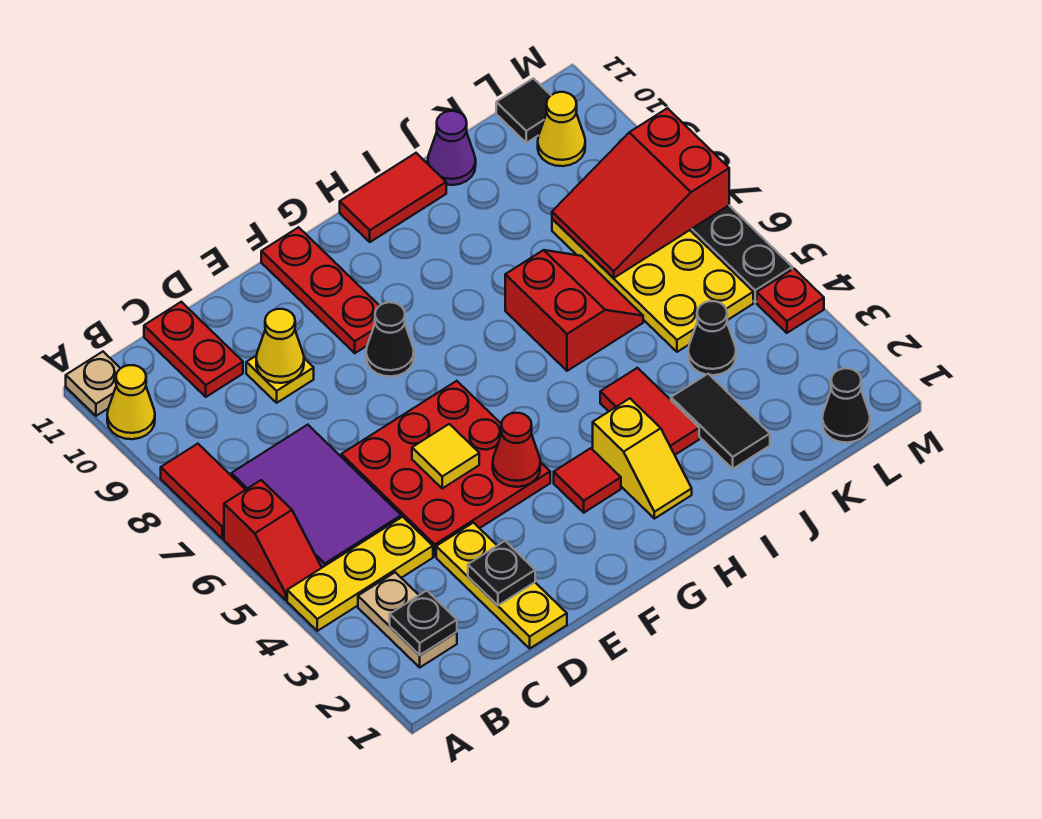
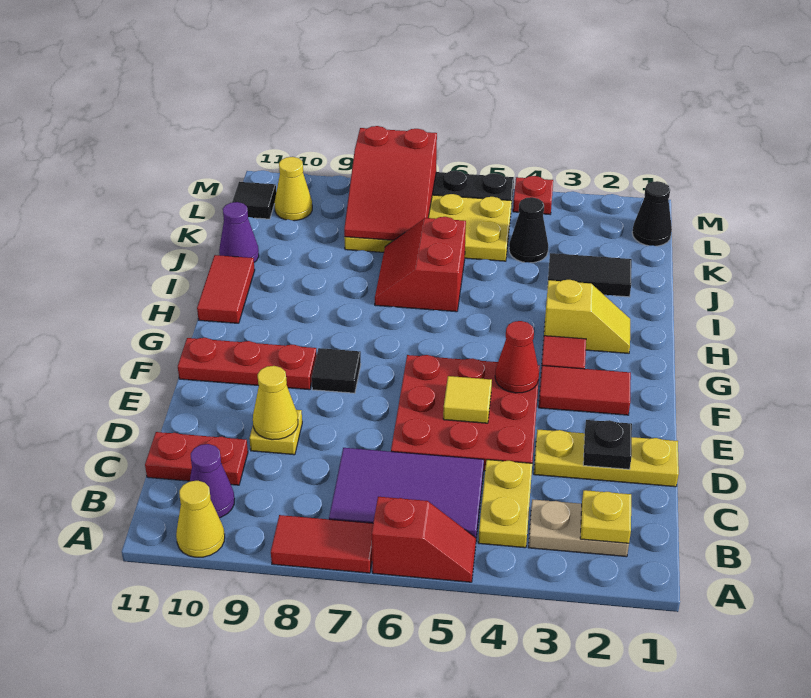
yellow 1x3 plate [287,517,433,631] -> yellow 1x2 plate [478,460,532,548]
tan 1x1 plate [66,352,120,416] -> none
black 1x1 plate [390,591,457,655] -> yellow 1x1 plate [580,490,631,543]
none -> purple 1x1 cone [190,444,235,518]
black 1x1 cone [366,302,414,377] -> black 1x1 tile [312,348,361,393]
red 1x2 tile [600,368,699,455] -> red 1x2 tile moved to [539,366,631,415]
red 2x2 slope [505,250,643,371] -> red 2x2 slope turned to [375,217,466,312]

